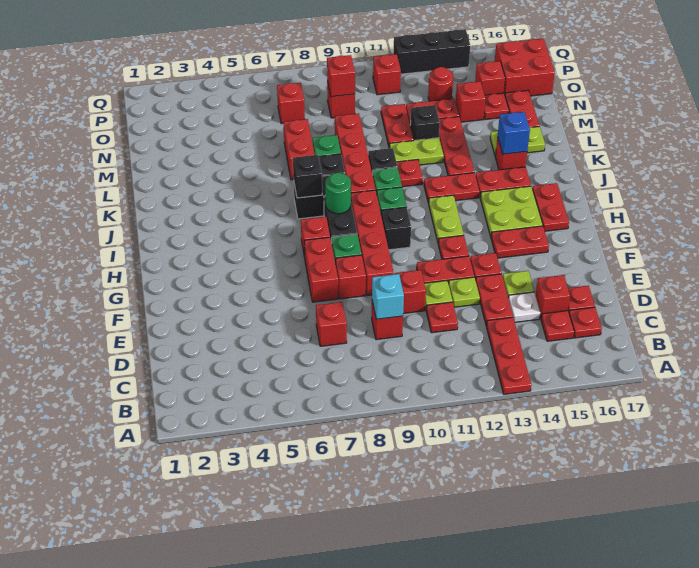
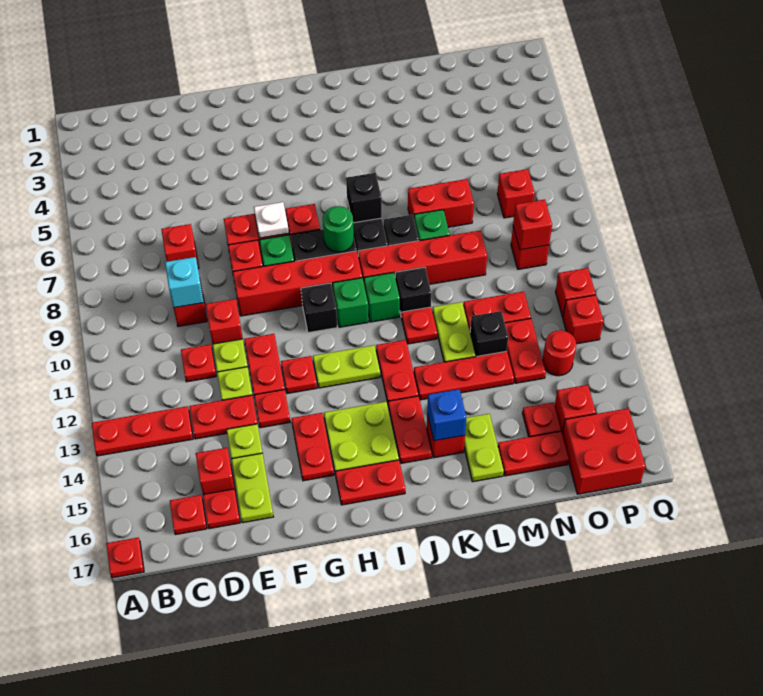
red 1x1 plate [541,311,574,341] -> red 1x1 plate moved to [106,538,144,578]
white 1x1 plate [508,292,540,322] -> white 1x1 plate moved to [254,202,289,238]
none -> lime 1x2 plate [231,453,273,523]
red 1x1 brick [456,82,485,122] -> red 1x1 brick moved to [563,295,603,344]
black 1x3 brick [393,29,470,74] -> none

